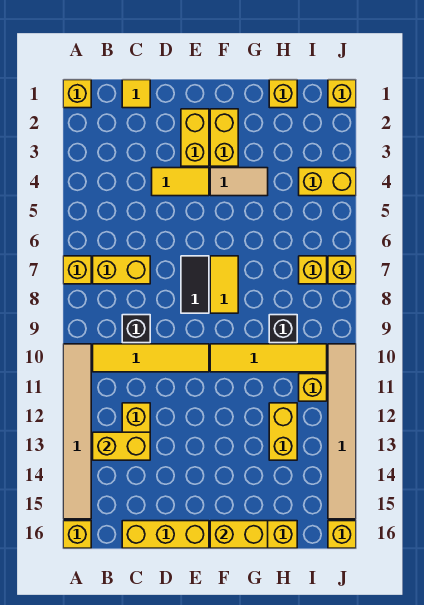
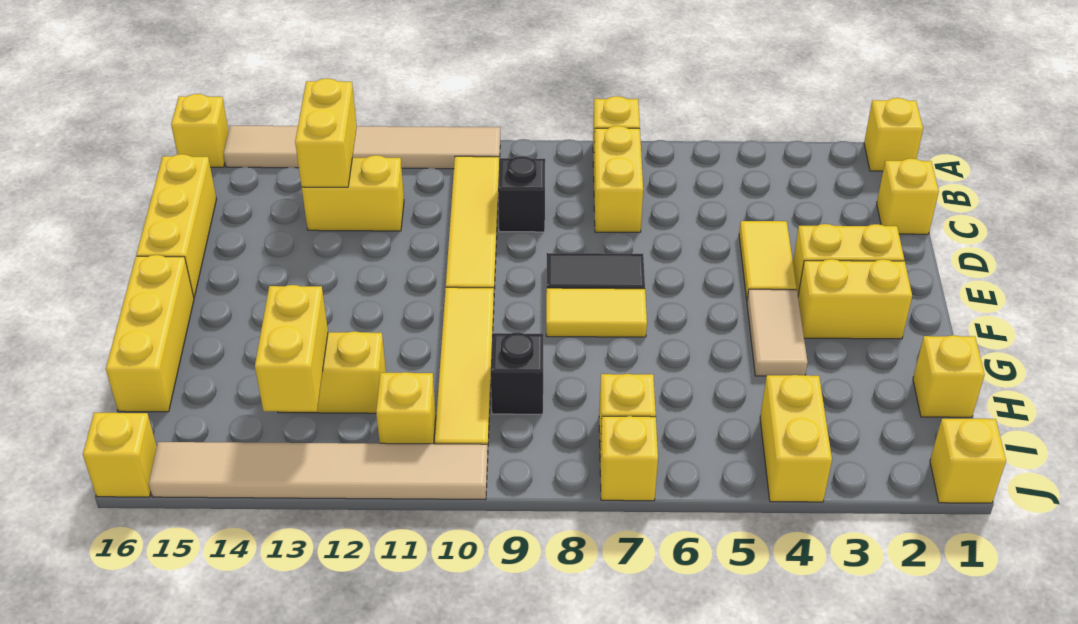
yellow 1x1 tile [122,80,150,108] -> yellow 1x1 brick [877,158,939,234]
yellow 1x2 brick [210,521,268,548] -> yellow 1x2 brick moved to [255,285,328,412]

